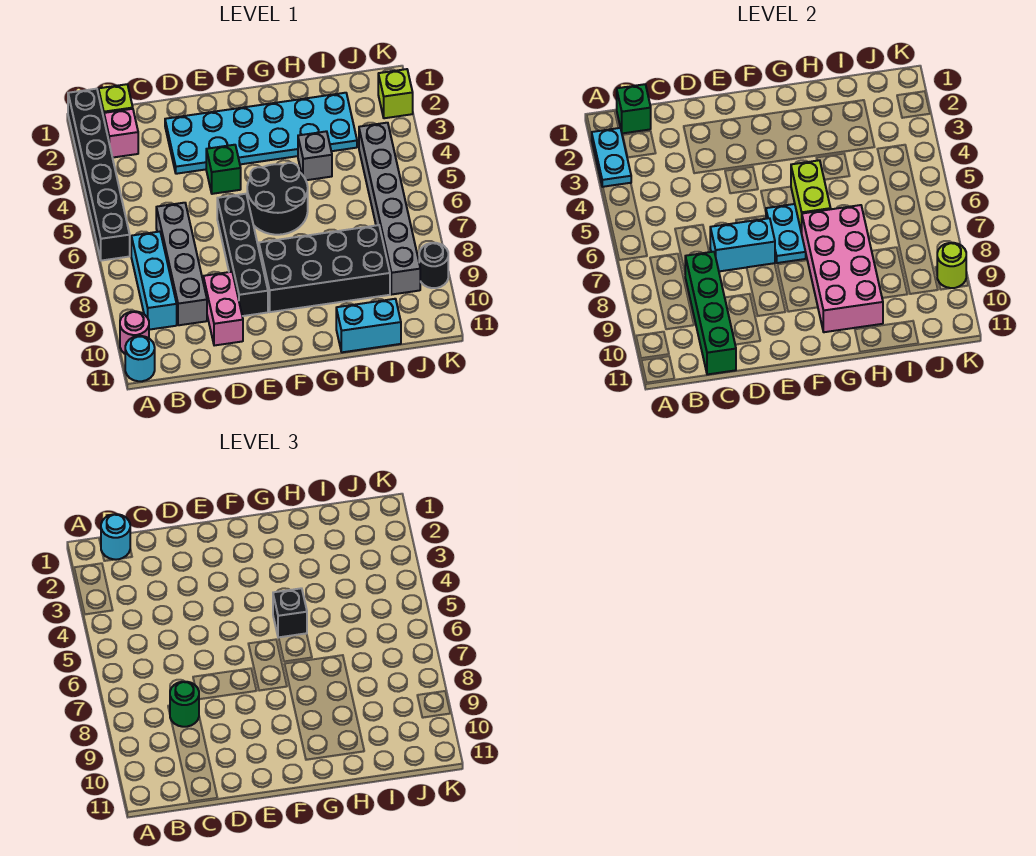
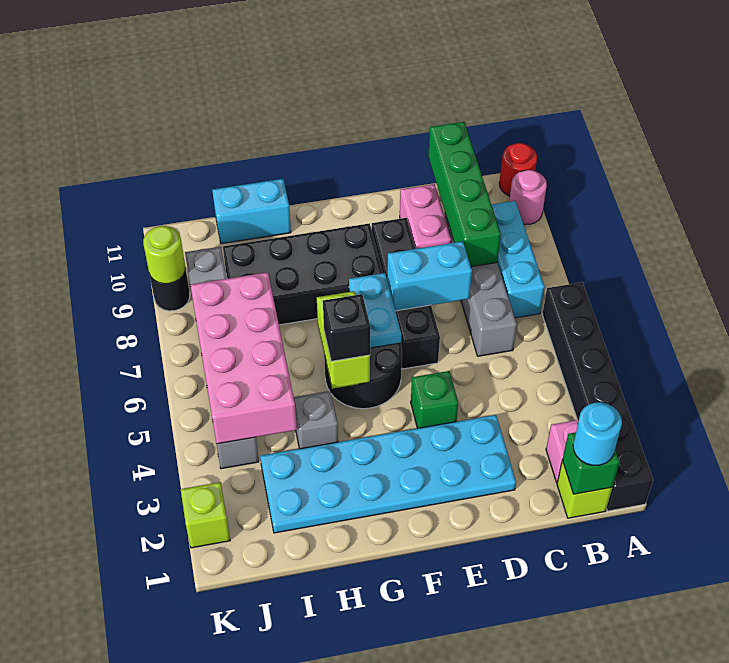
cyan 1x2 plate [592,128,631,187] -> none
cyan 1x1 round brick [125,336,155,381] -> red 1x1 round brick [499,143,537,196]
green 1x1 round brick [170,682,199,727] -> none
pink 2x4 brick [802,205,883,332] -> pink 2x4 brick moved to [190,272,297,444]

